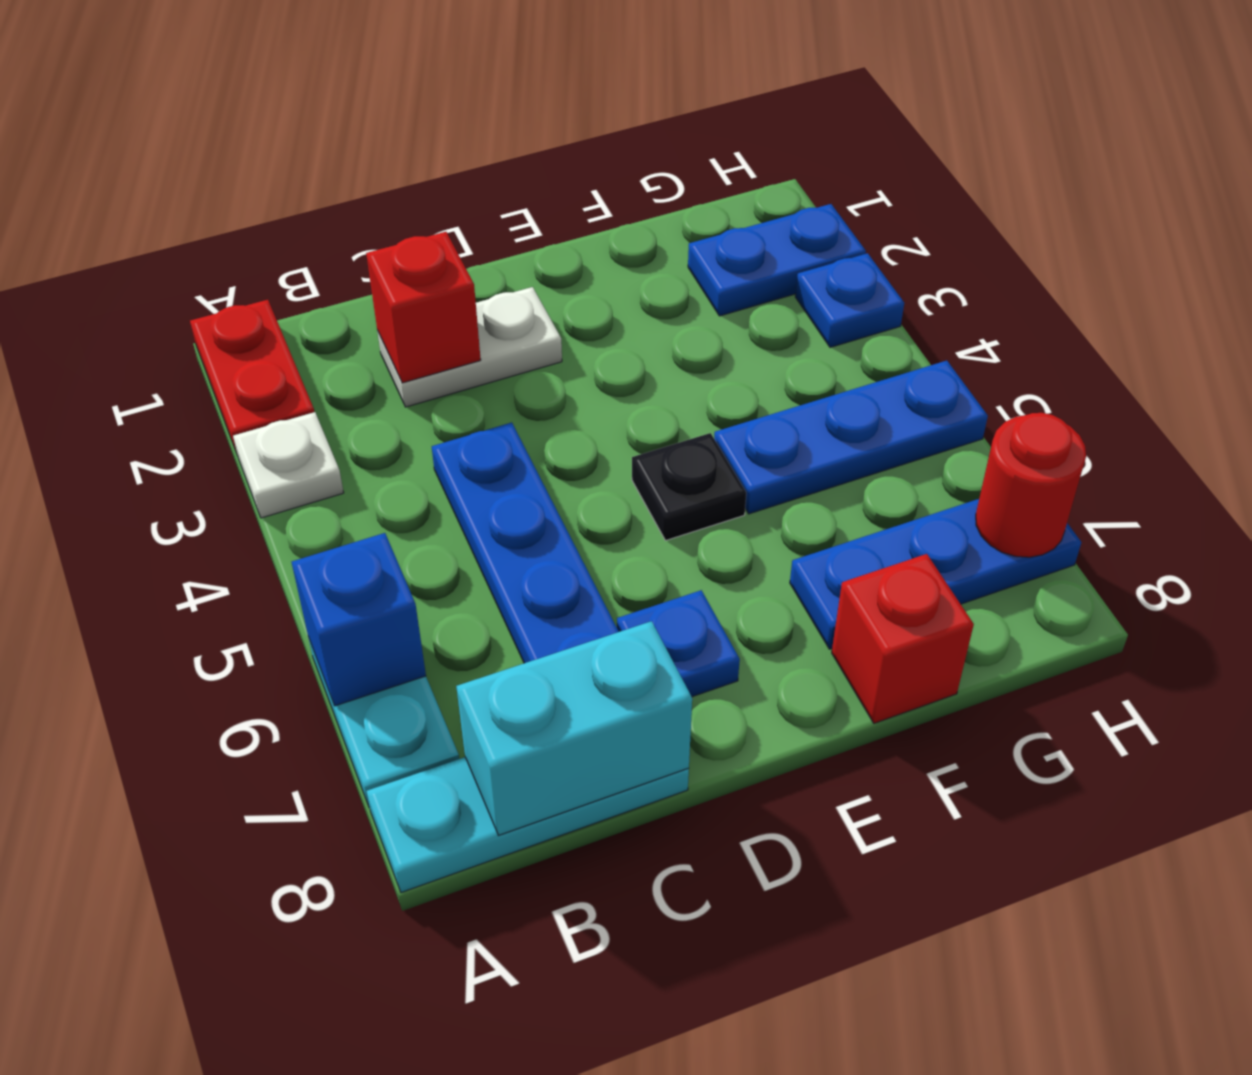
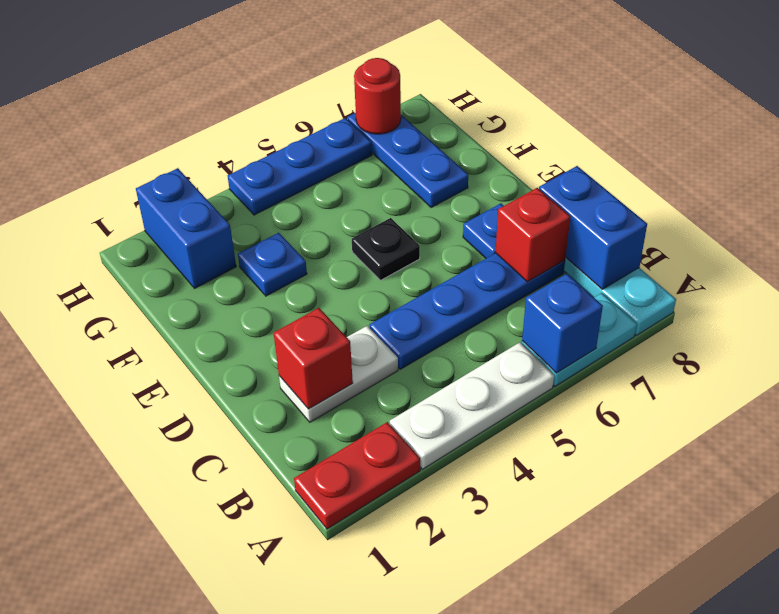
white 1x1 plate [233,412,344,518] -> white 1x3 plate [390,342,554,469]
cyan 1x2 brick [456,621,692,835] -> blue 1x2 brick [539,166,647,289]
white 1x2 plate [377,287,562,407] -> white 1x2 plate turned to [279,326,398,422]
blue 1x3 plate [714,361,988,514] -> blue 1x3 plate turned to [228,118,372,215]
red 1x1 brick [832,554,974,723] -> red 1x1 brick moved to [496,188,570,282]
blue 1x2 plate [688,204,866,316] -> blue 1x2 brick [136,168,236,288]
blue 1x1 plate [795,253,904,347] -> blue 1x1 plate moved to [238,233,307,296]

